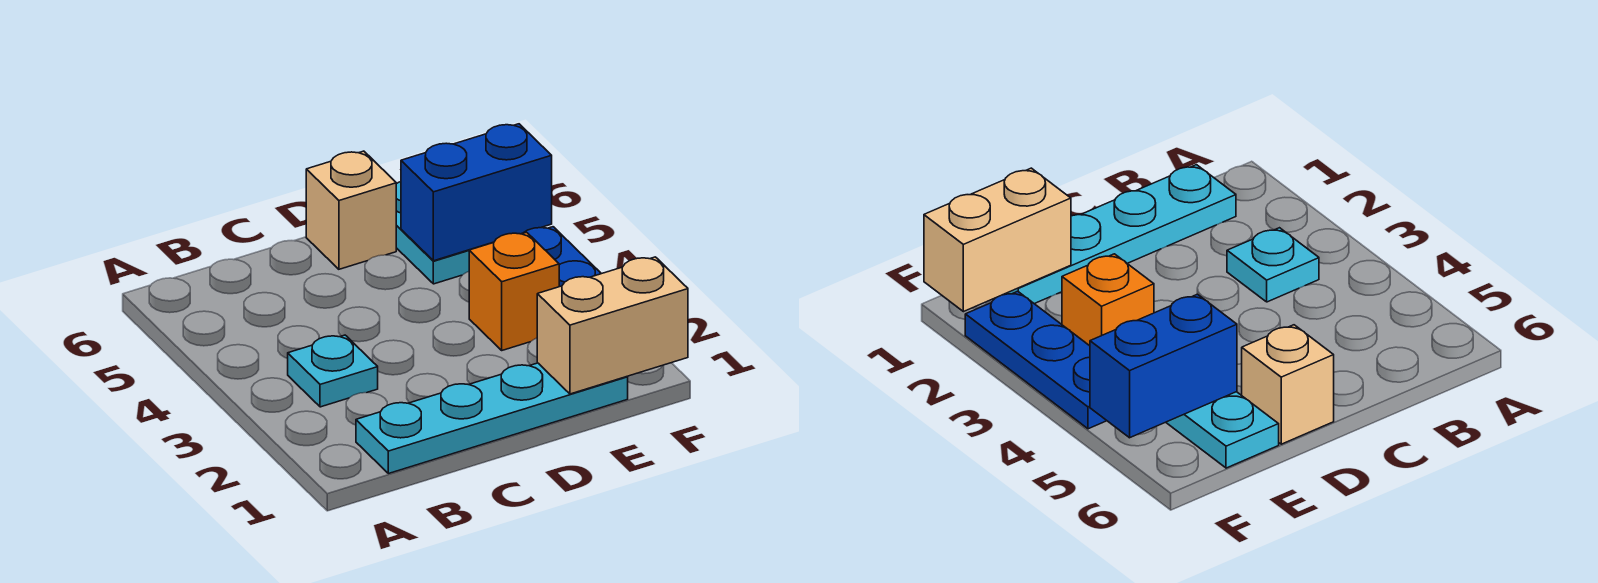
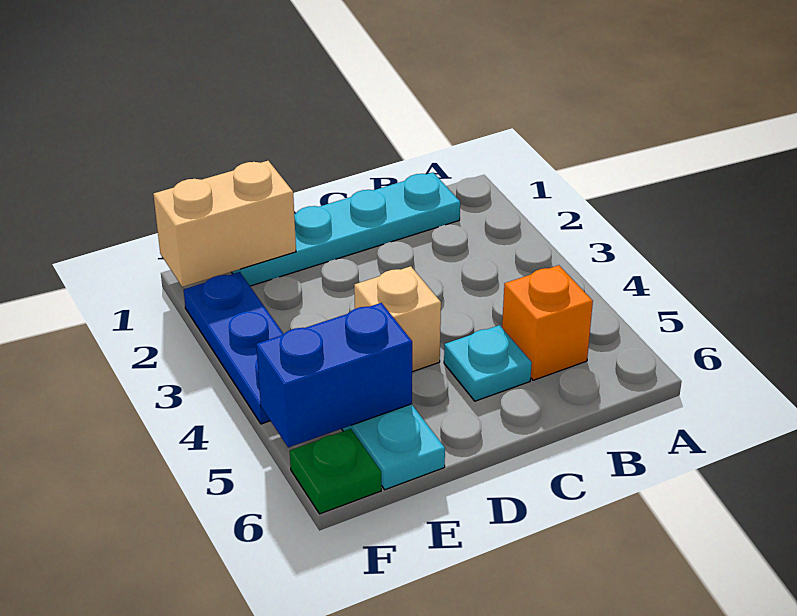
cyan 1x1 plate [288,335,378,407] -> cyan 1x1 plate moved to [444,325,532,401]
tan 1x1 brick [306,151,396,269] -> tan 1x1 brick moved to [354,266,441,372]
orange 1x1 brick [469,232,559,350] -> orange 1x1 brick moved to [502,265,593,380]
none -> green 1x1 plate [290,429,381,514]

